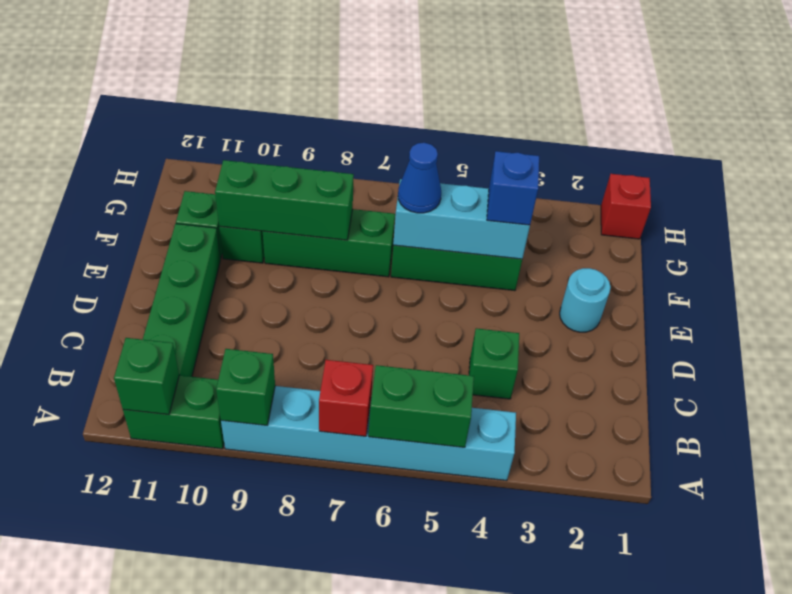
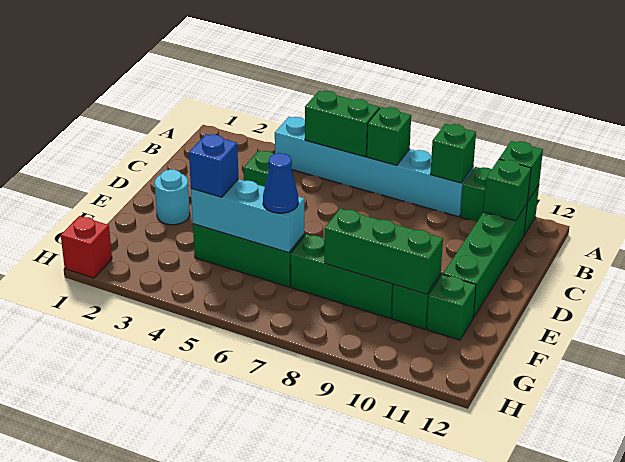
red 1x1 brick [319,360,373,436] -> green 1x1 brick [367,107,411,166]
none -> green 1x1 brick [484,159,531,221]

